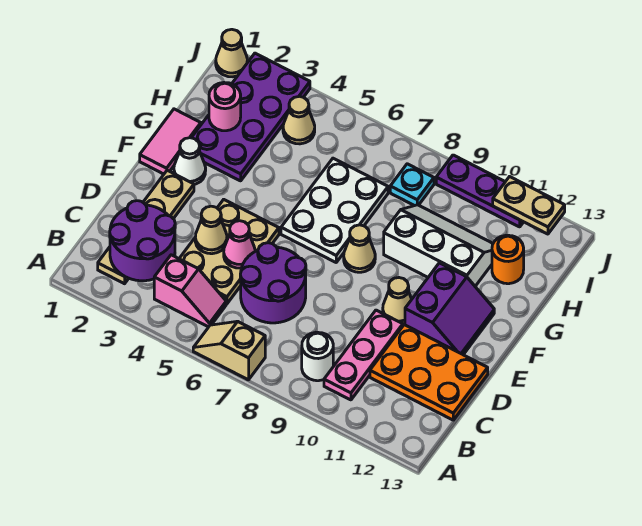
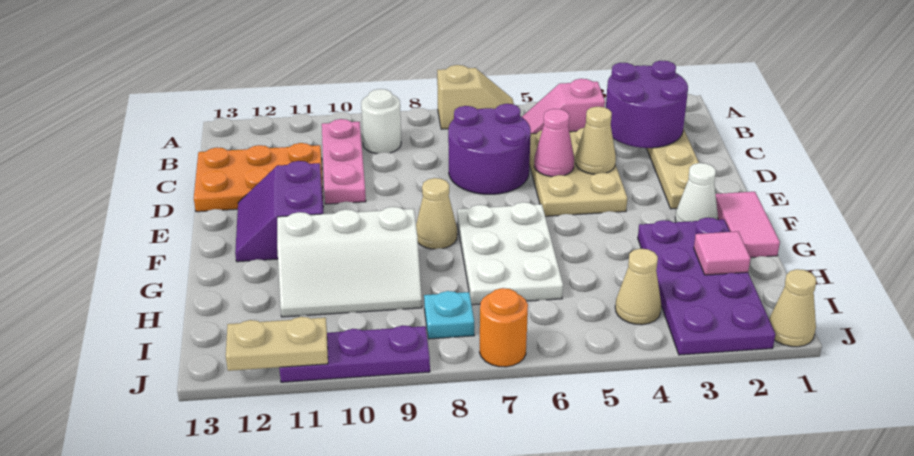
tan 1x1 cone [383,278,412,324] -> none
pink 1x1 round brick [209,83,241,131] -> pink 1x1 tile [694,231,751,275]
orange 1x1 round brick [492,235,524,284] -> orange 1x1 round brick moved to [479,288,528,367]

